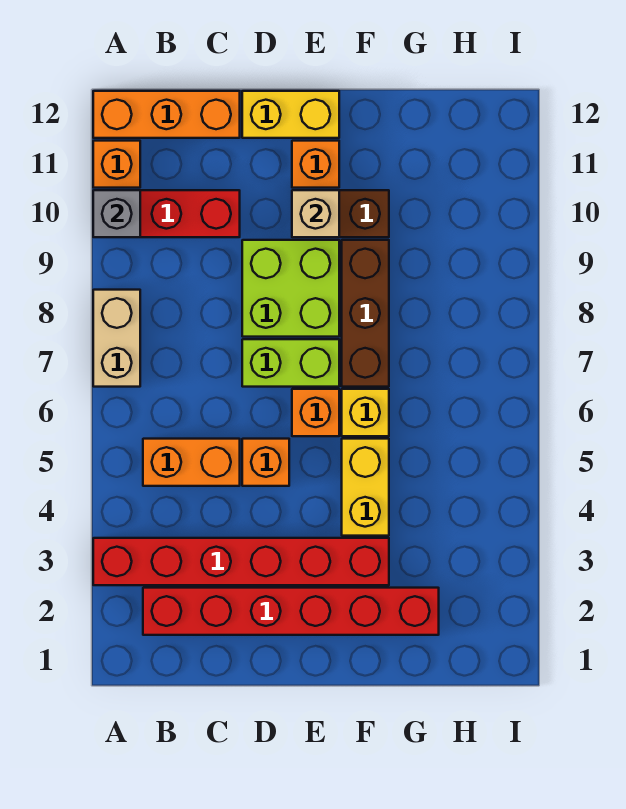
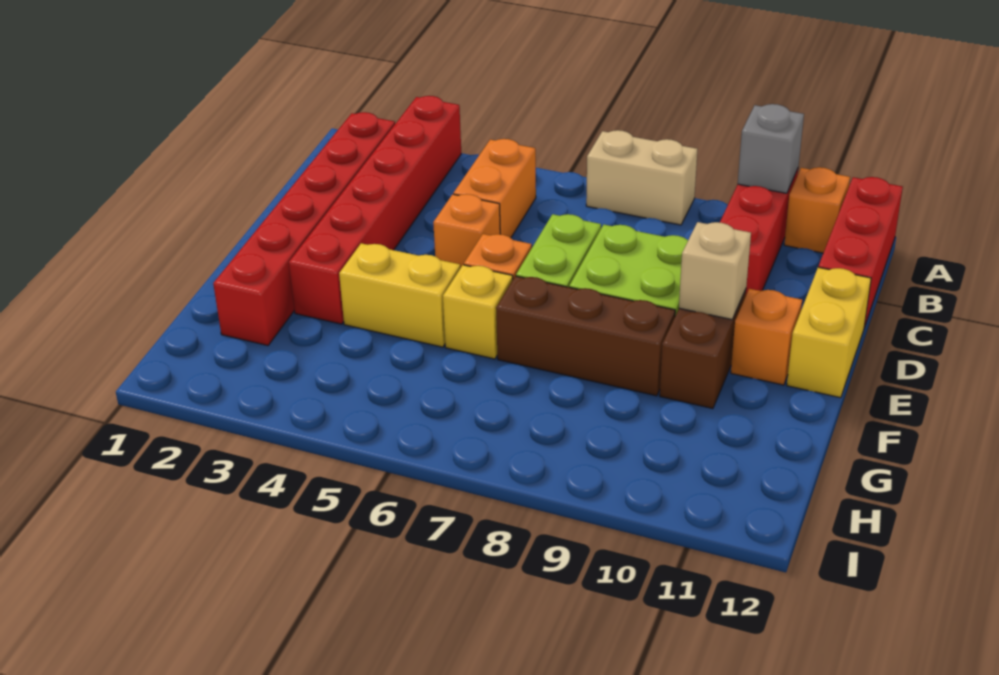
orange 1x3 brick [93,91,240,138] -> red 1x3 brick [818,177,903,327]

